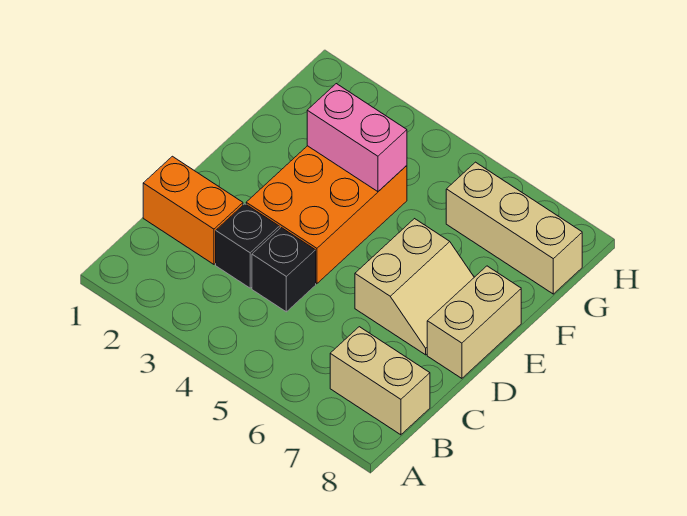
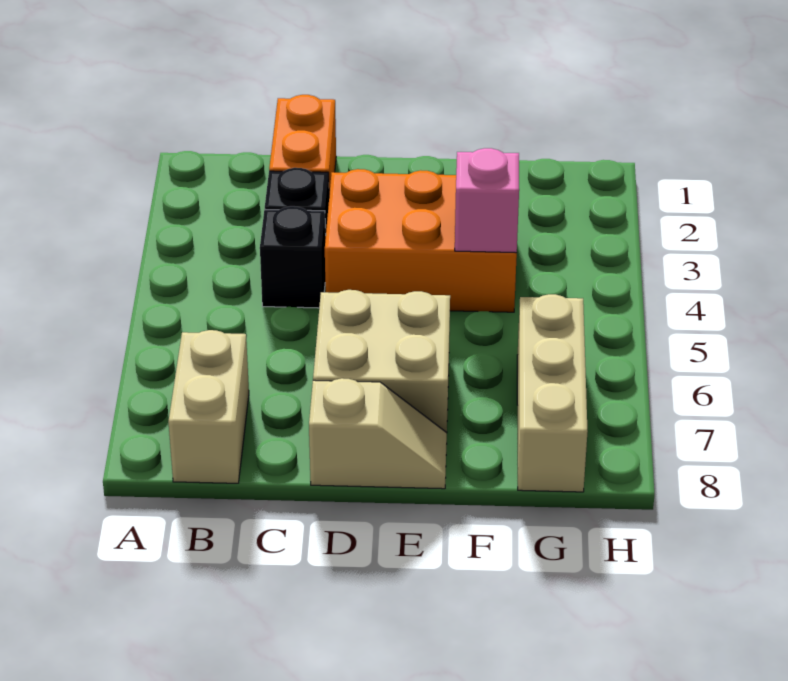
tan 2x2 slope [355,219,474,355] -> tan 2x2 brick [313,290,450,433]
tan 1x2 brick [427,266,521,378] -> tan 1x2 slope [309,378,447,489]
pink 1x2 brick [307,84,407,192] -> pink 1x1 brick [455,148,519,253]

